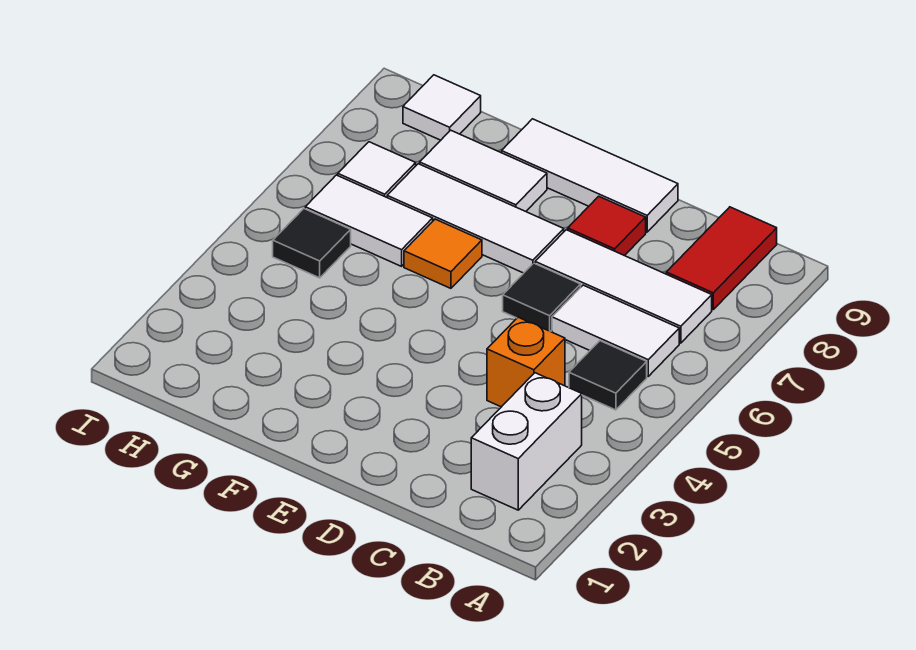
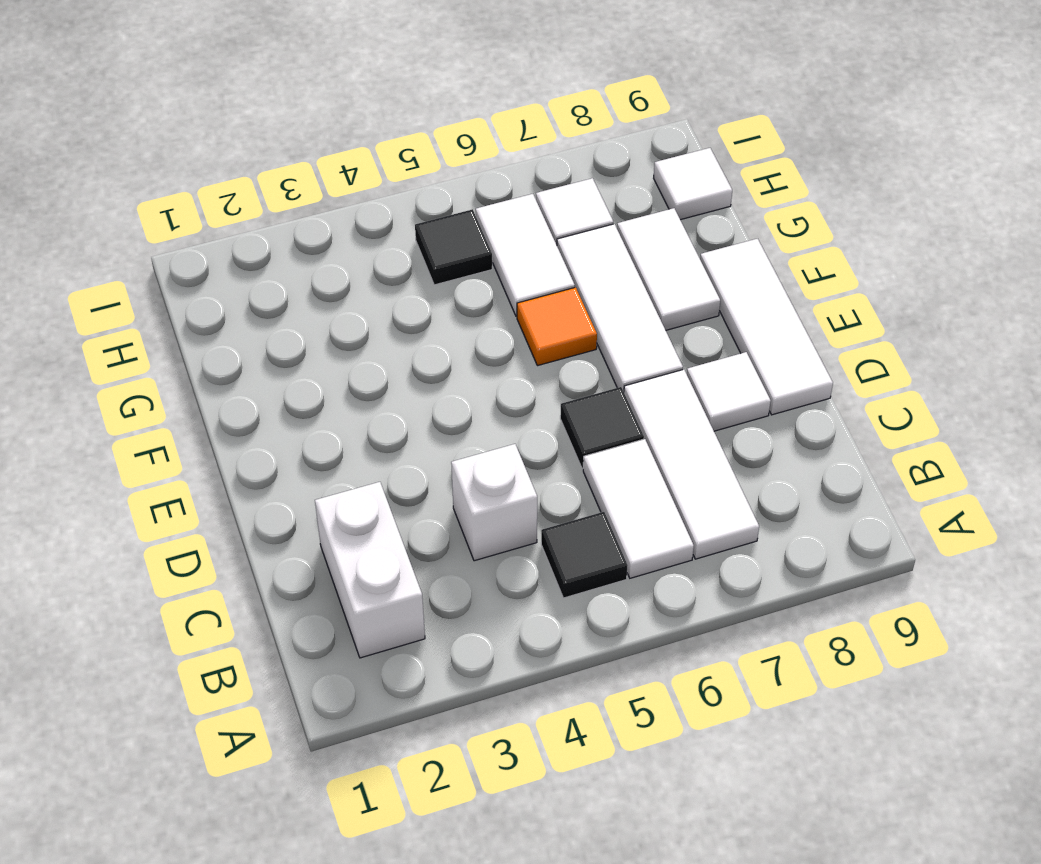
white 1x2 brick [471,373,582,510] -> white 1x2 brick turned to [315,482,425,658]
red 1x2 tile [666,207,777,309] -> none
orange 1x1 brick [487,317,565,407] -> white 1x1 brick [451,444,537,561]
red 1x1 tile [568,196,646,256] -> white 1x1 tile [687,352,771,431]

